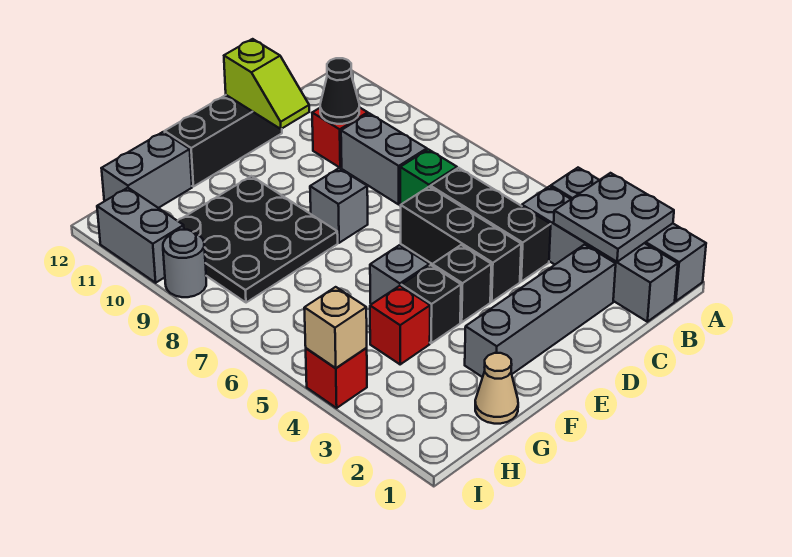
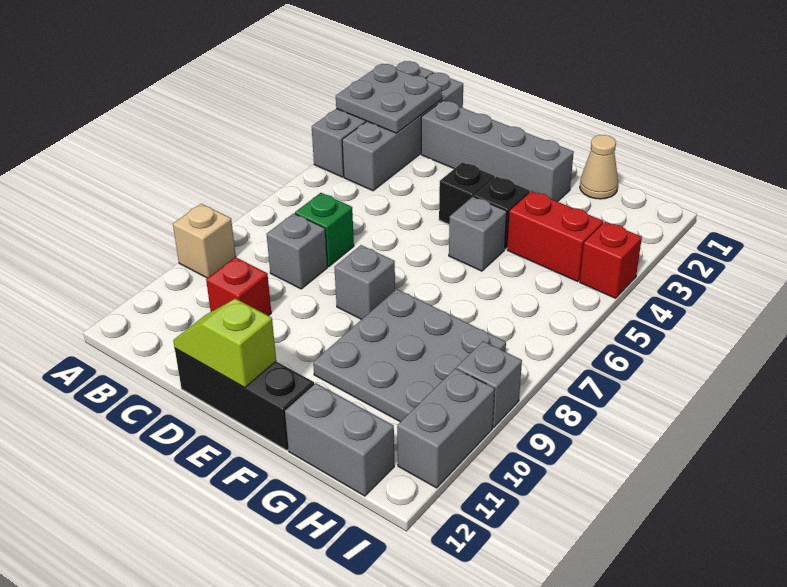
black 1x3 brick [431,168,551,281] -> none
grey 1x2 brick [341,113,427,204] -> grey 1x1 brick [267,213,327,289]
black 1x1 cone [320,58,359,124] -> none
black 1x3 brick [401,187,521,302] -> none
lime 1x2 slope [224,39,309,129] -> lime 1x2 slope turned to [173,299,276,387]
black 3x3 plate [178,176,338,303] -> grey 3x3 plate [313,289,506,422]
red 1x1 brick [370,286,430,364] -> red 1x2 brick [507,191,603,282]
tan 1x1 brick [304,287,367,368] -> tan 1x1 brick moved to [173,204,236,278]
grey 1x1 round brick [163,230,206,297] -> grey 1x1 brick [457,341,522,428]

